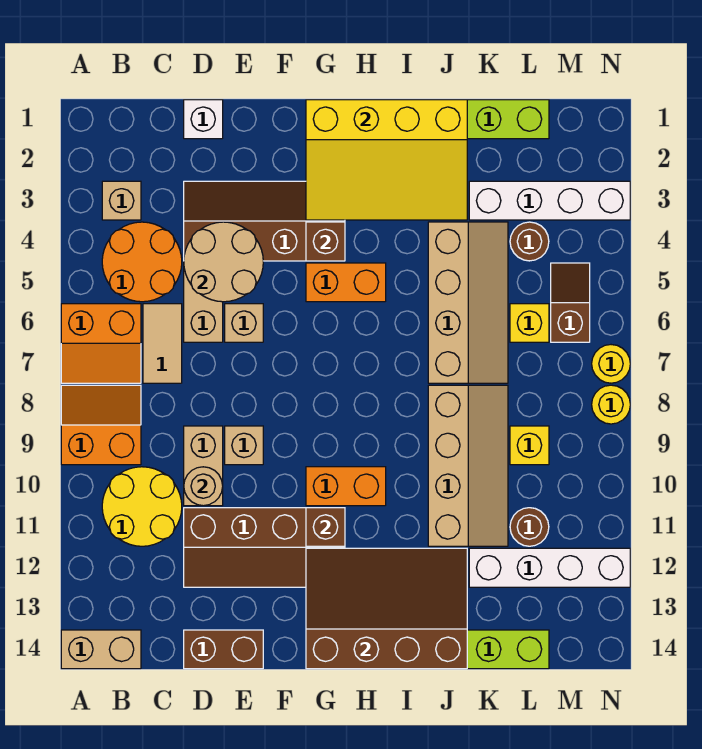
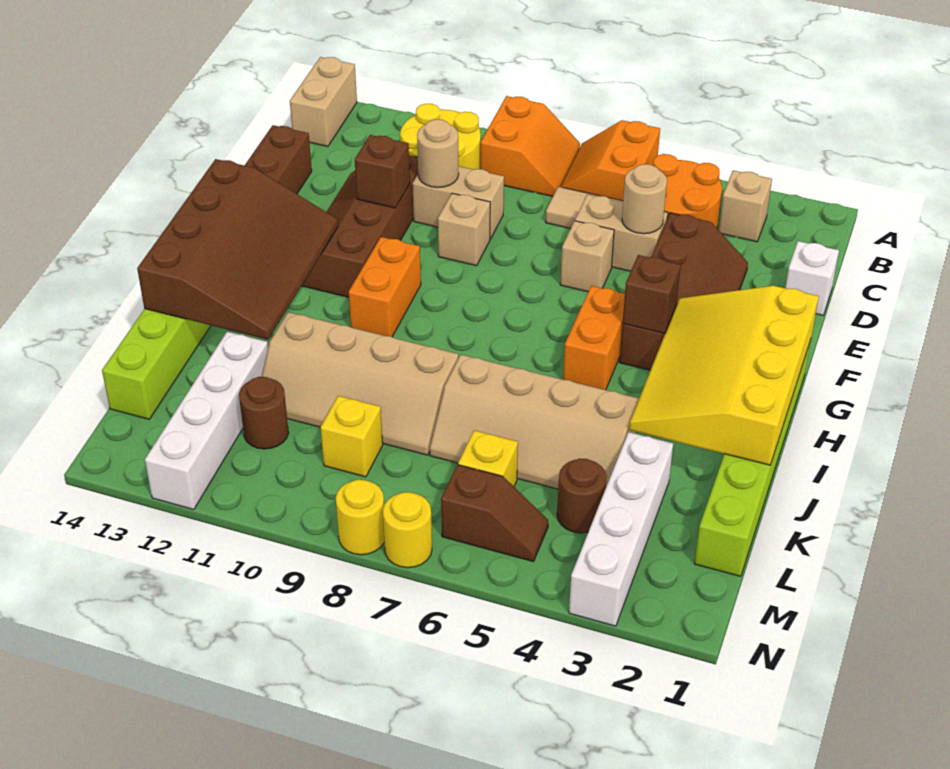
tan 2x2 round brick [184,222,263,302] -> tan 1x1 round brick [622,164,667,234]
brown 1x1 brick [306,508,345,546] -> brown 1x1 brick moved to [355,135,410,208]

